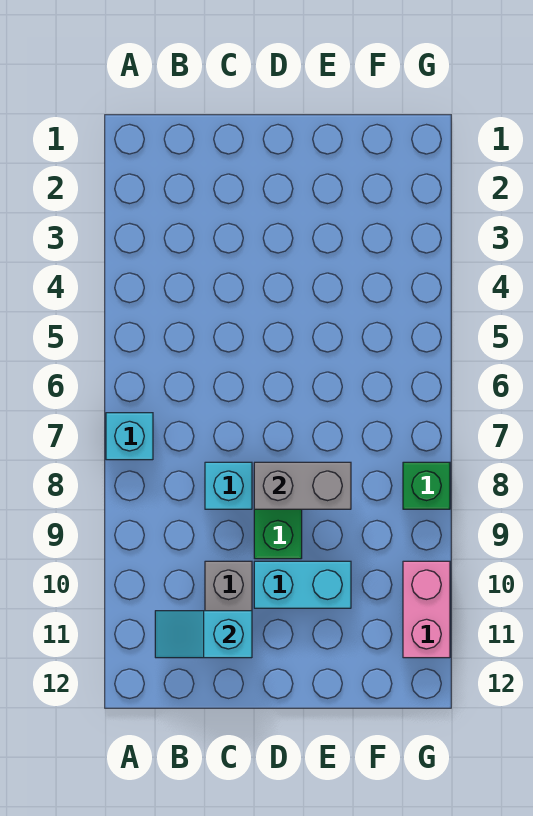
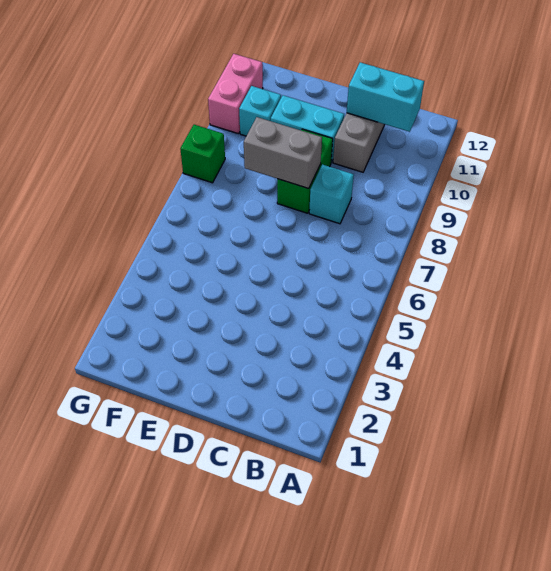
cyan 1x1 brick [106,413,153,460] -> cyan 1x1 brick moved to [239,86,281,136]
cyan 1x2 slope [155,611,252,658] -> cyan 1x2 brick [347,62,424,132]

